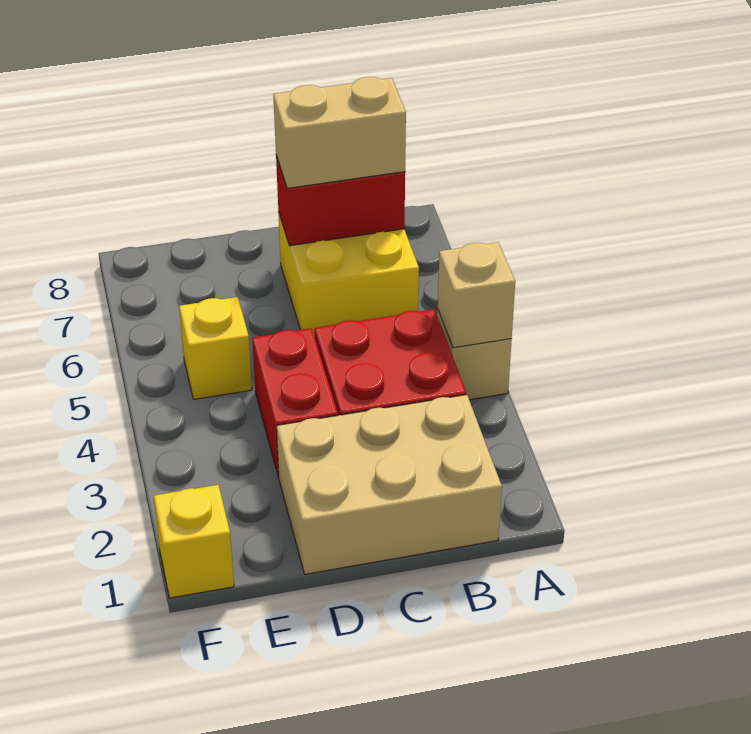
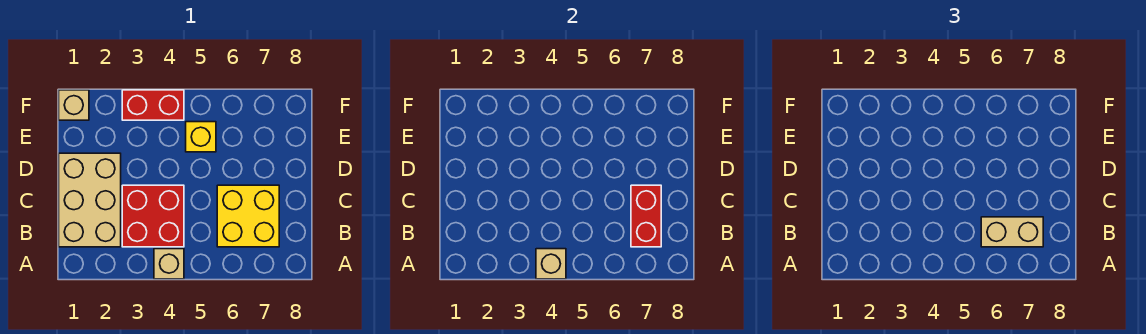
tan 1x2 brick [273,77,406,188] -> tan 1x2 brick turned to [981,217,1043,247]
red 1x2 brick [252,328,338,477] -> red 1x2 brick moved to [122,90,184,120]
yellow 1x1 brick [154,485,234,598] -> tan 1x1 brick [59,90,89,120]

